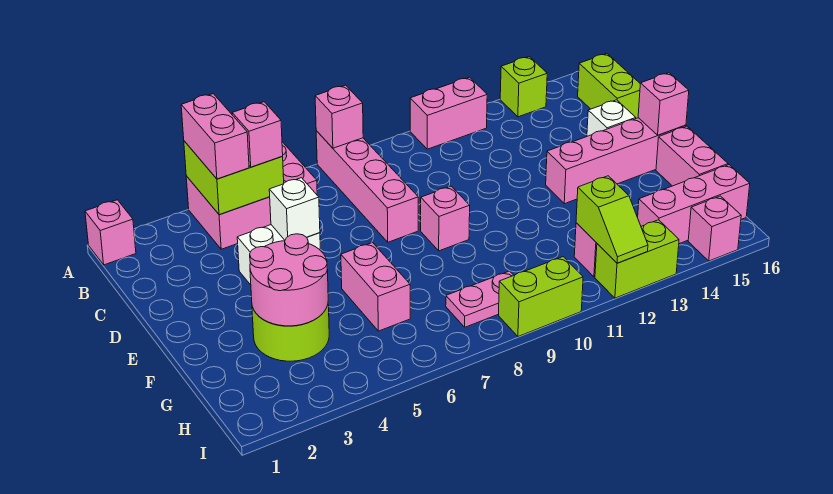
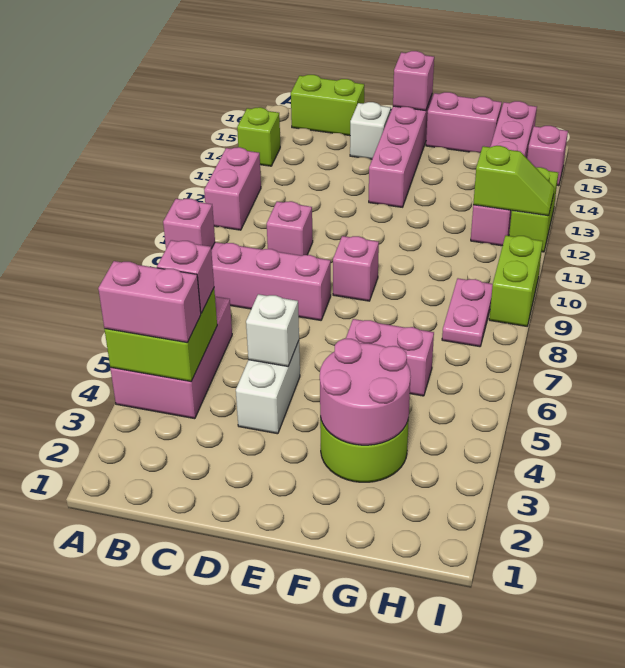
pink 1x1 brick [85,200,136,265] -> pink 1x1 brick moved to [267,201,313,256]

